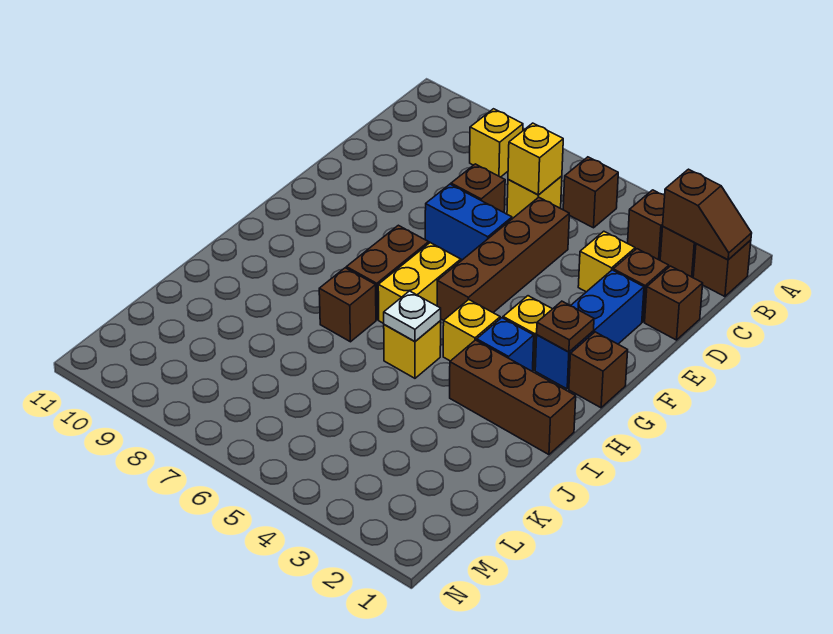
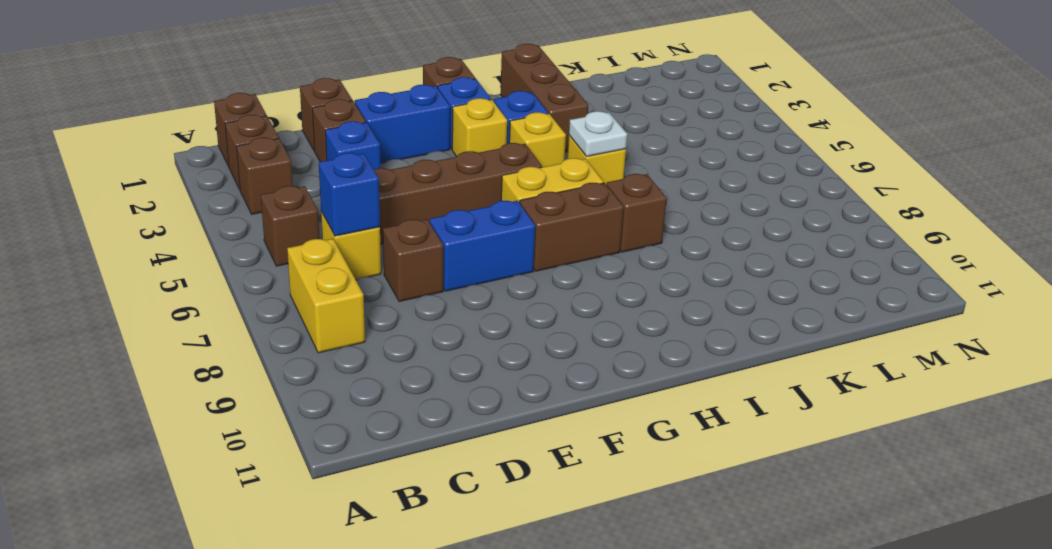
brown 1x2 slope [663,169,752,260] -> none
yellow 1x1 brick [470,109,523,177] -> yellow 1x2 brick [287,239,365,353]
yellow 1x1 brick [508,123,563,195] -> blue 1x1 brick [319,153,380,236]
yellow 1x1 brick [578,231,635,292] -> blue 1x1 brick [325,121,381,169]
blue 1x2 brick [425,184,512,260] -> blue 1x2 brick turned to [430,201,535,291]
brown 1x1 plate [537,301,594,352] -> none

